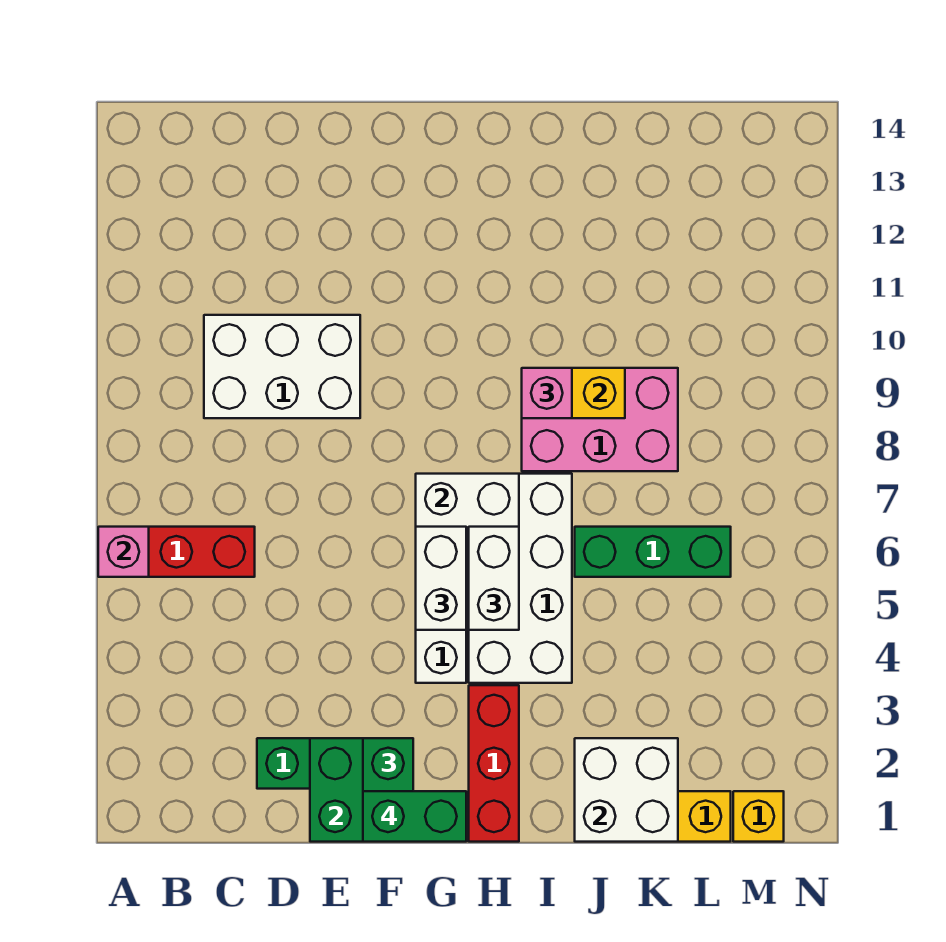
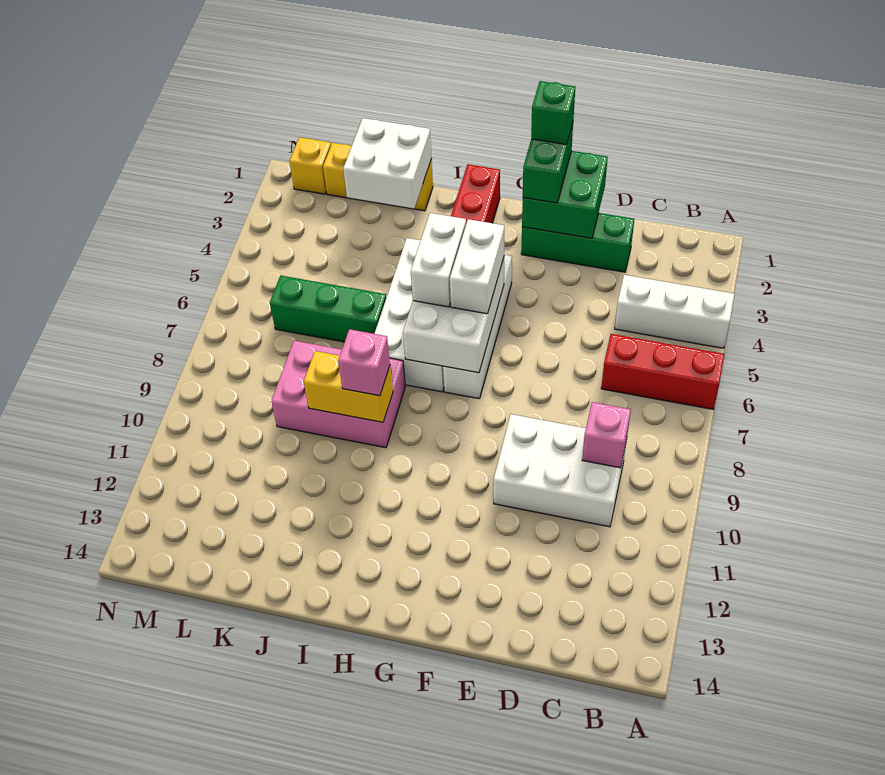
none -> white 1x3 brick [615,275,735,348]
pink 1x1 brick [98,527,149,577] -> pink 1x1 brick moved to [582,402,631,468]
green 1x2 brick [363,791,466,842] -> green 1x1 brick [531,81,575,145]

